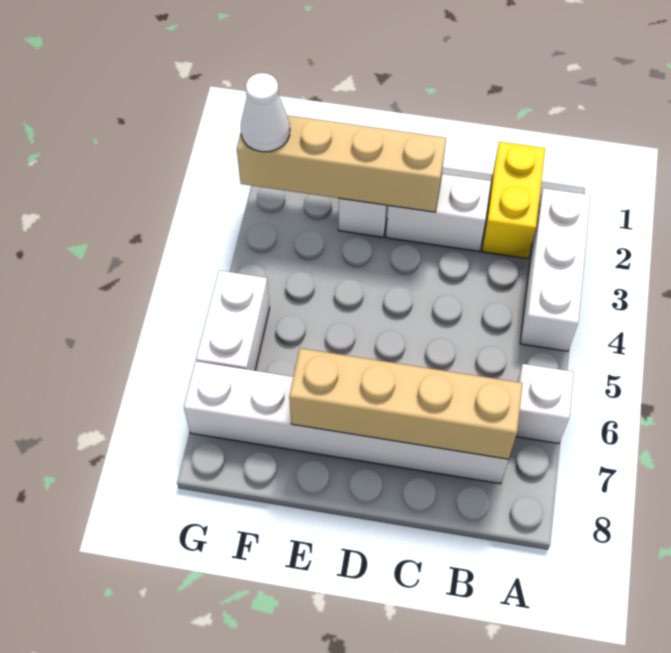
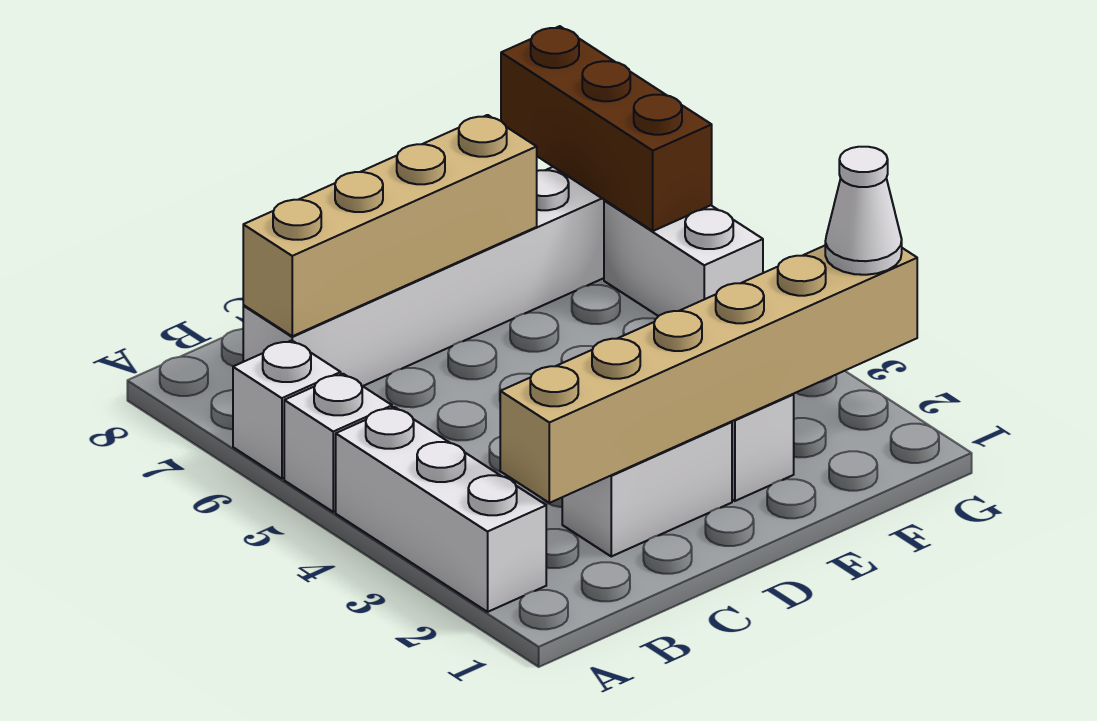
none -> white 1x1 brick [284,374,392,512]
yellow 1x2 brick [482,142,545,259] -> none
tan 1x4 brick [237,115,446,212] -> tan 1x6 brick [500,246,917,503]
none -> brown 1x3 brick [501,26,712,231]

